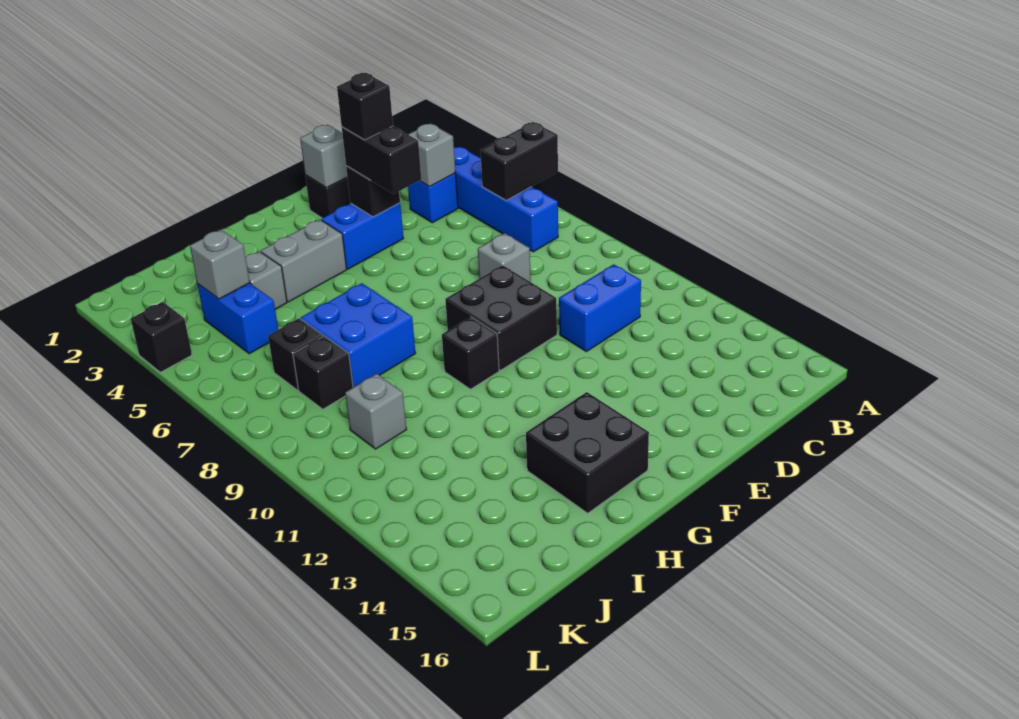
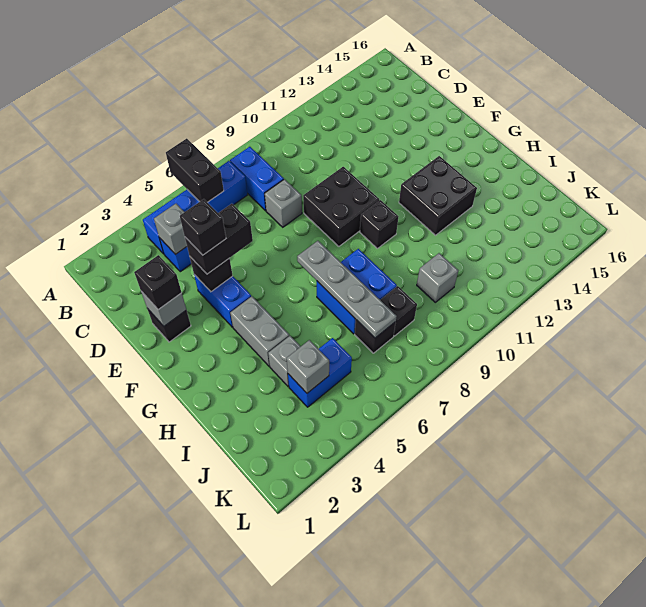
blue 1x2 brick [559,264,641,352] -> blue 1x2 brick moved to [230,147,284,211]
none -> grey 1x4 plate [297,241,397,338]
black 2x2 brick [526,392,649,513] -> black 2x2 brick moved to [399,156,477,235]
black 1x1 brick [131,302,192,372] -> black 1x1 brick moved to [134,255,182,310]

